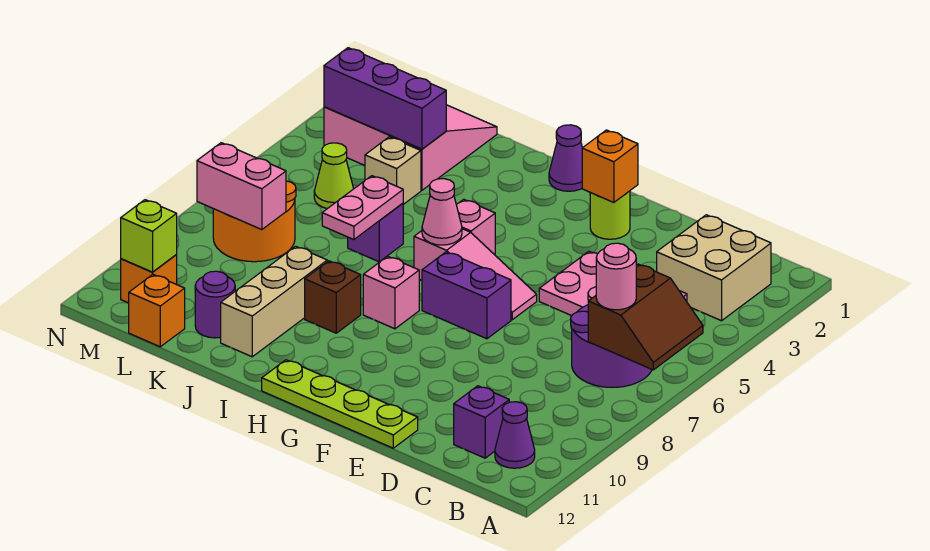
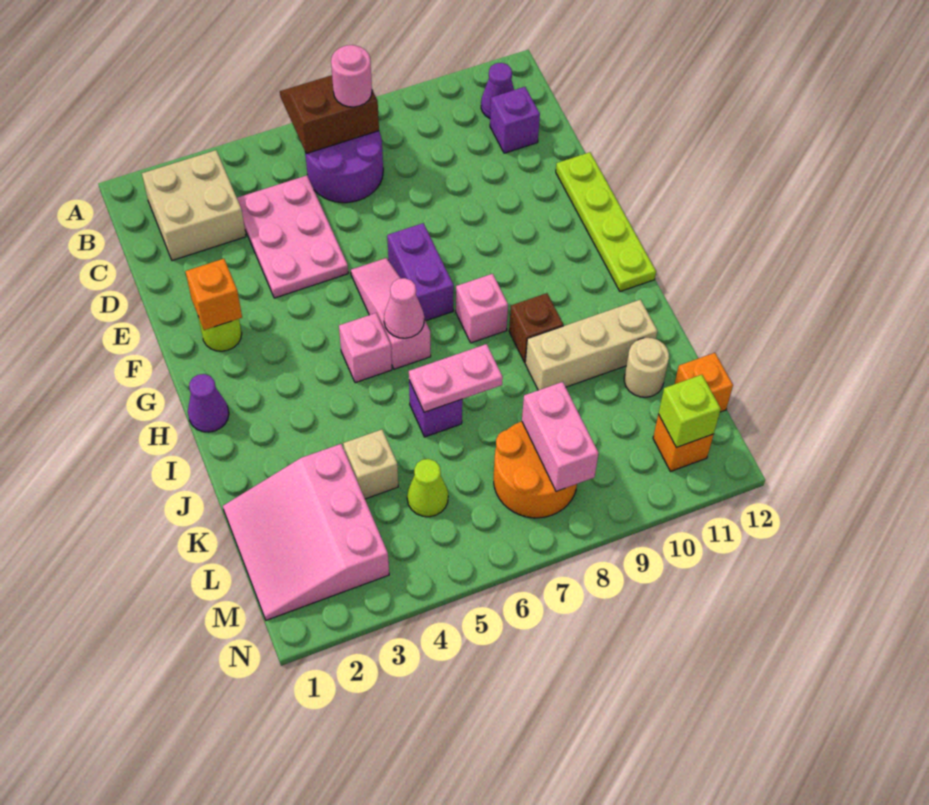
purple 1x3 brick [324,48,446,149] -> none
purple 1x1 round brick [195,271,235,338] -> tan 1x1 round brick [624,338,669,397]

